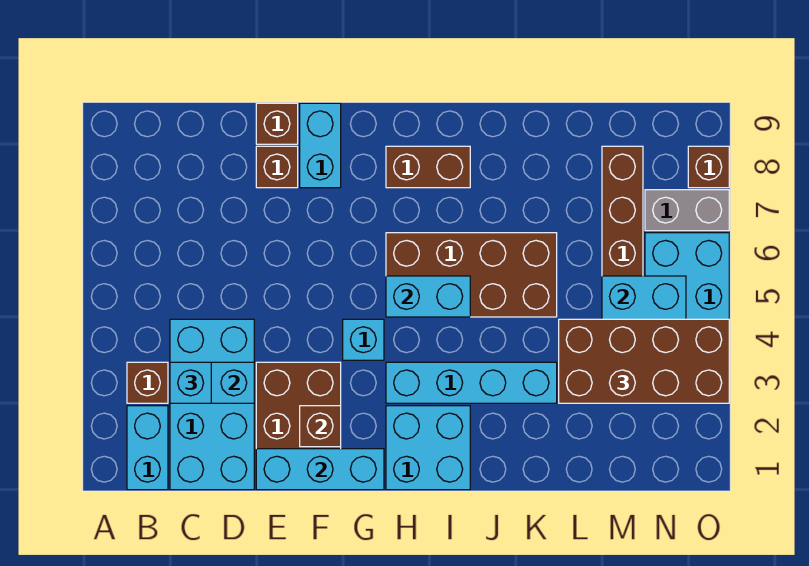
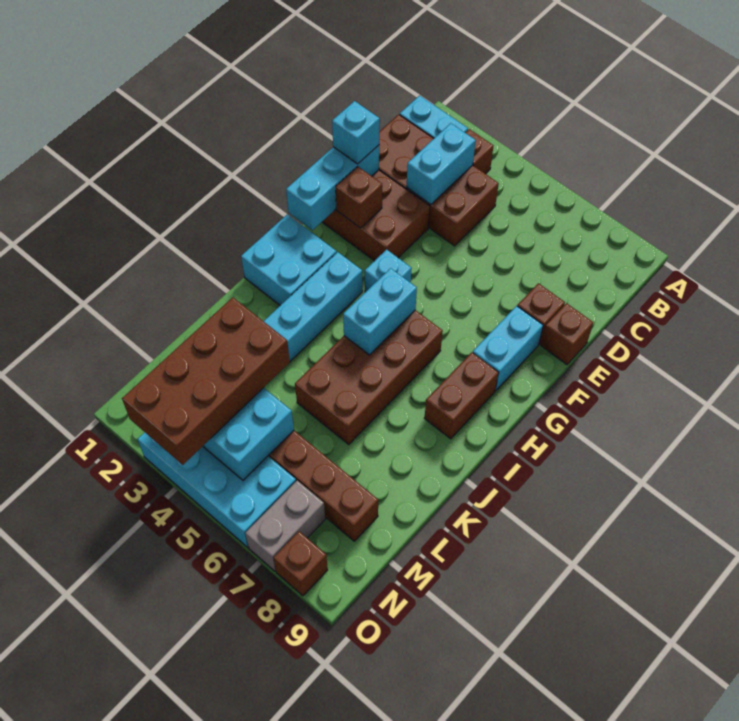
cyan 2x4 brick [170,319,254,490] -> brown 2x4 brick [379,114,499,246]
cyan 1x1 brick [170,362,211,403] -> cyan 1x1 brick moved to [332,101,380,164]
cyan 1x2 brick [300,103,341,188] -> cyan 1x2 brick turned to [473,306,543,391]

